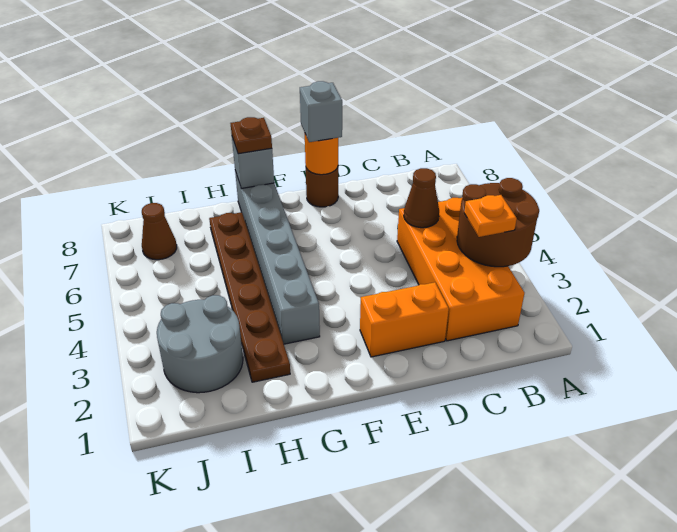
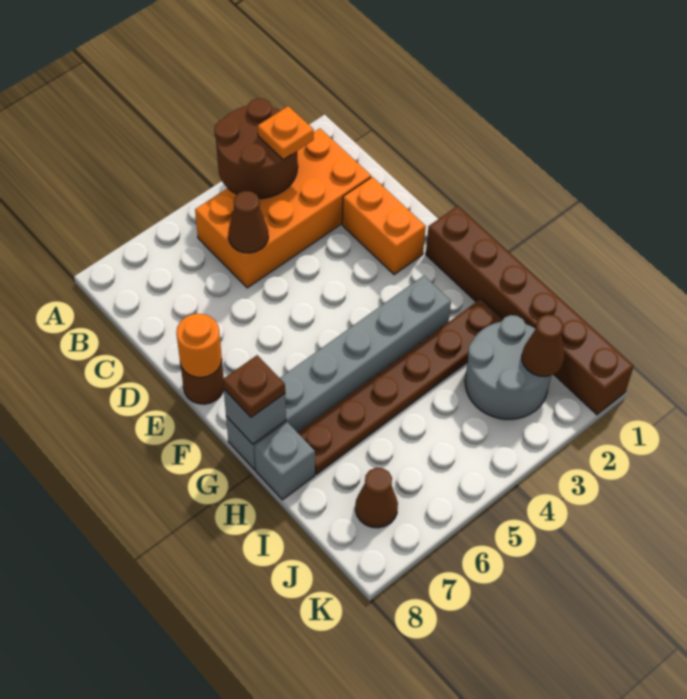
grey 1x1 brick [300,81,342,142] -> grey 1x1 brick moved to [254,422,315,500]
none -> brown 1x6 brick [426,206,634,415]
none -> brown 1x1 cone [522,314,564,377]

